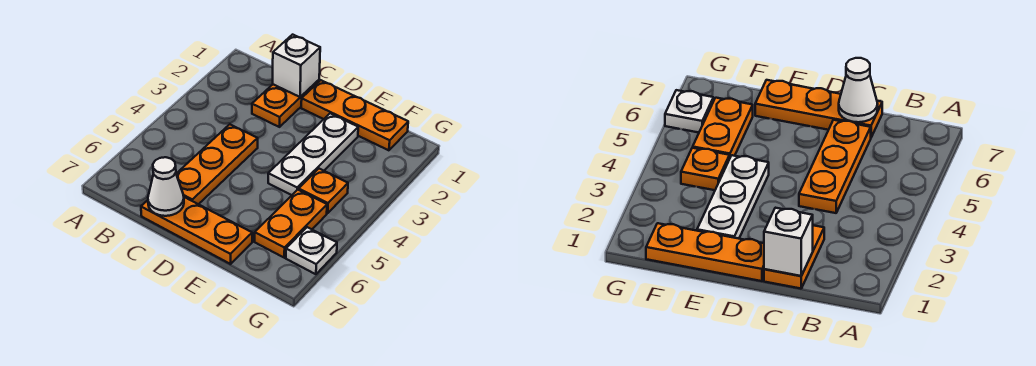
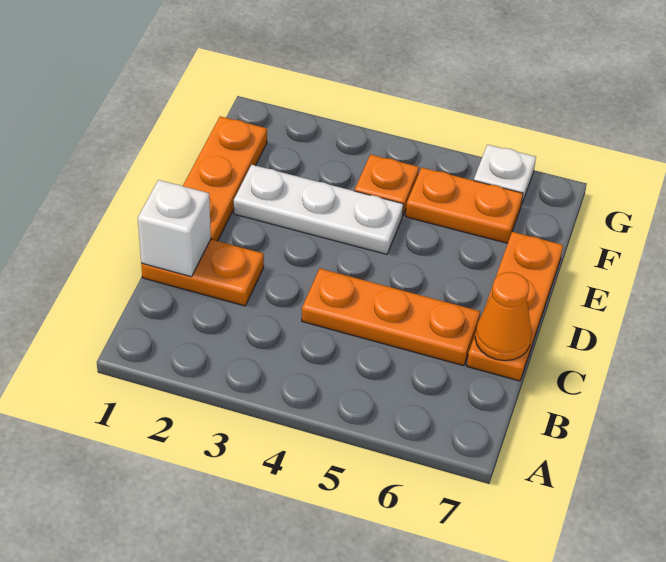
white 1x1 cone [148,157,184,216] -> orange 1x1 cone [475,272,532,361]

